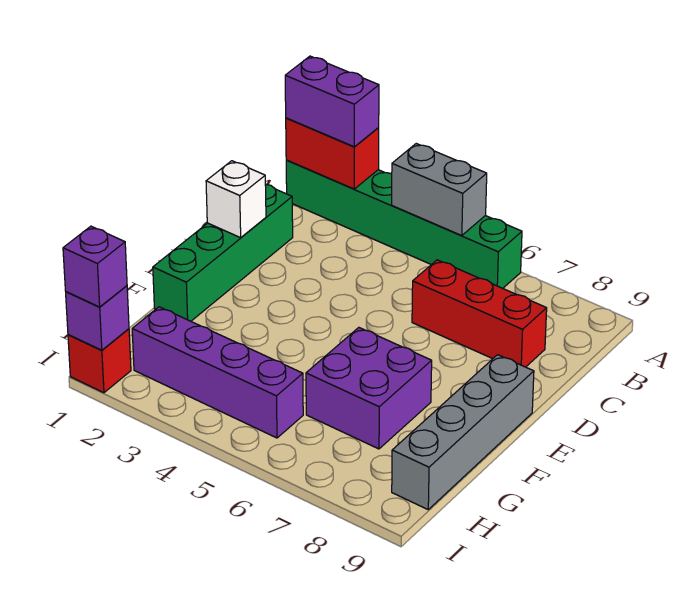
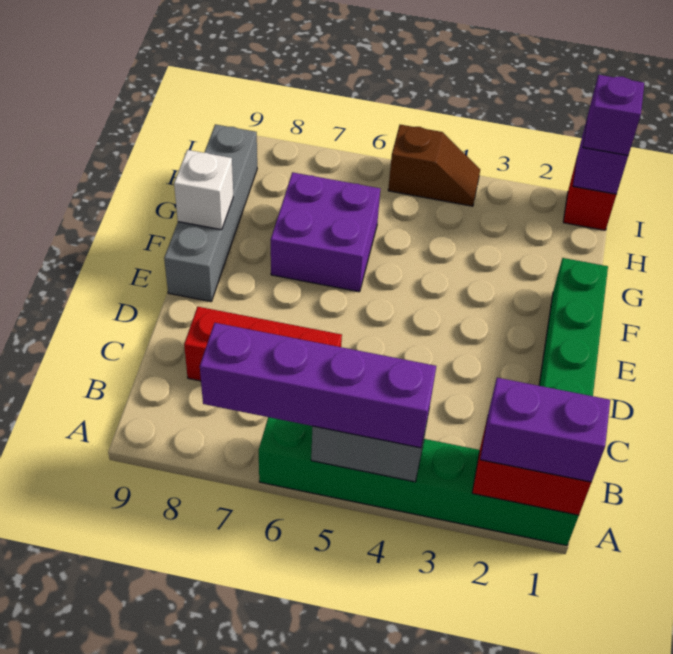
white 1x1 brick [206,161,266,238] -> white 1x1 brick moved to [174,150,233,230]
purple 1x4 brick [132,307,303,438] -> purple 1x4 brick moved to [200,323,436,448]
none -> brown 1x2 slope [388,125,480,206]

